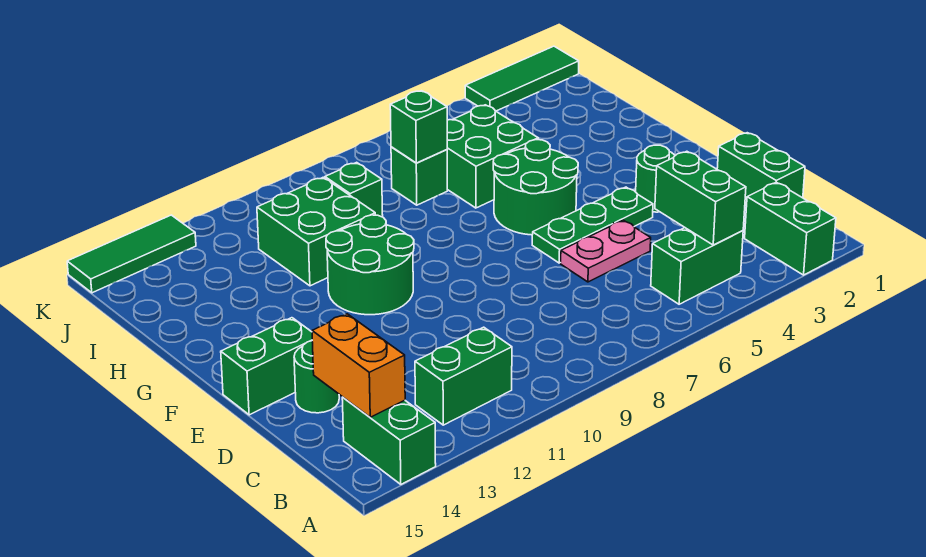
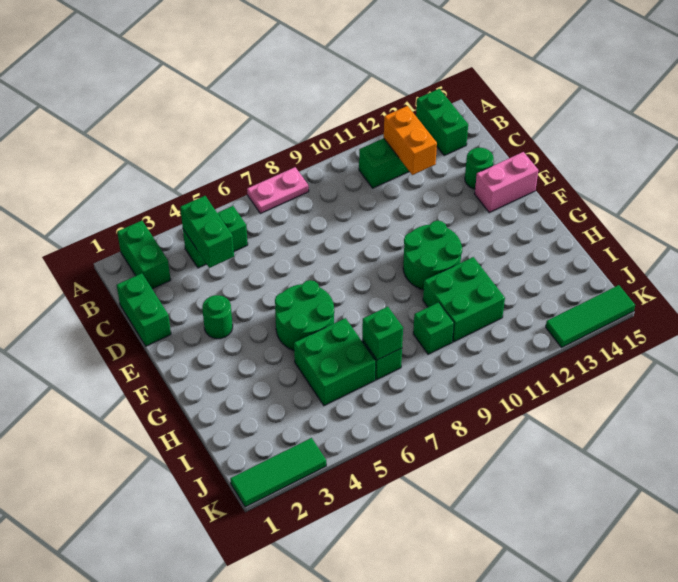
orange 1x2 brick [312,314,405,417] -> orange 1x2 brick moved to [384,106,437,175]
pink 1x2 plate [561,220,651,282] -> pink 1x2 plate moved to [247,167,309,214]
green 1x3 plate [532,187,653,263] -> none
green 1x2 brick [221,318,312,415] -> pink 1x2 brick [475,152,538,213]

